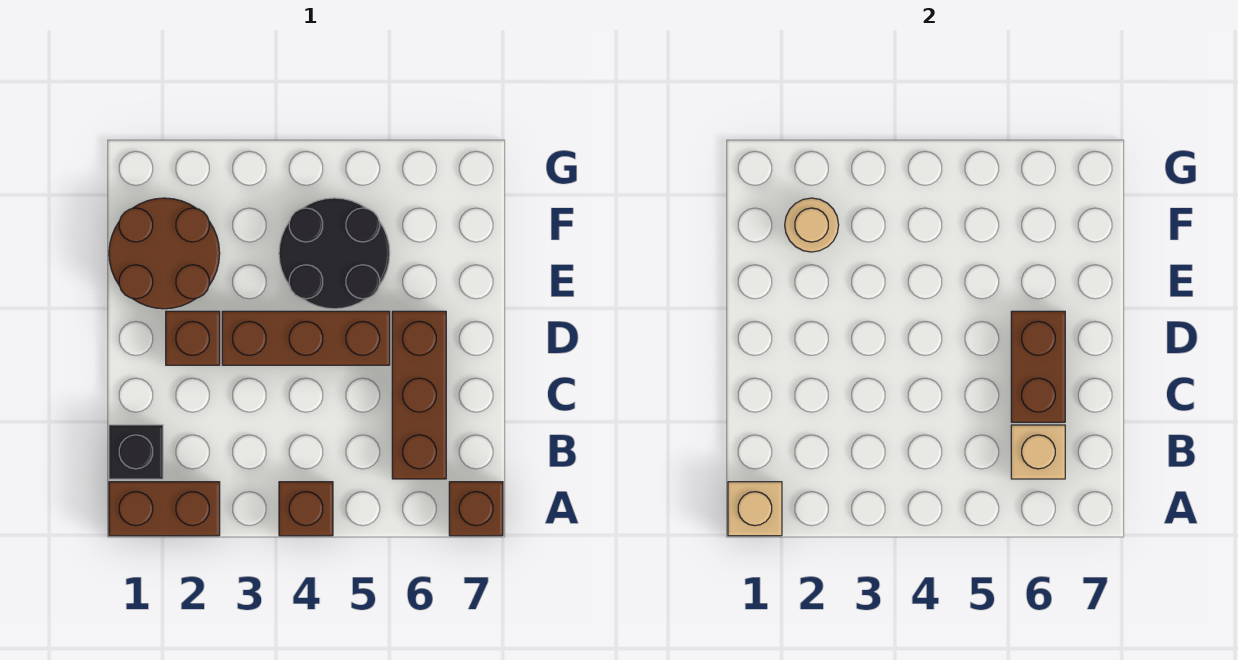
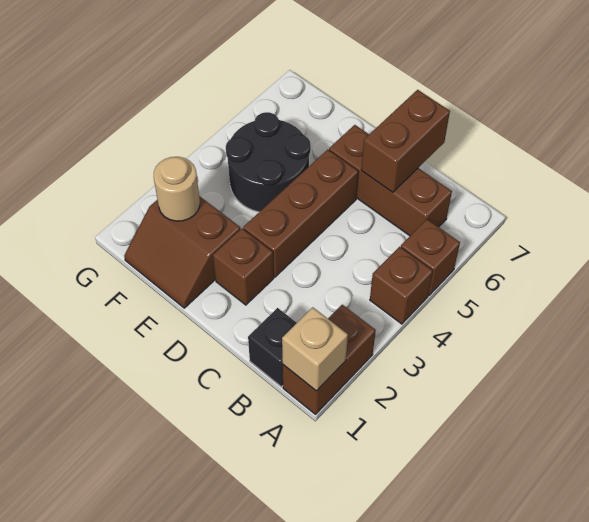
brown 1x1 brick [449,482,503,536] -> brown 1x1 brick moved to [401,219,460,295]
tan 1x1 brick [1011,425,1065,479] -> none
brown 1x2 brick [1011,311,1065,422] -> brown 1x2 brick turned to [361,90,450,192]
brown 2x2 round brick [109,198,220,309] -> brown 2x2 slope [124,196,240,308]

